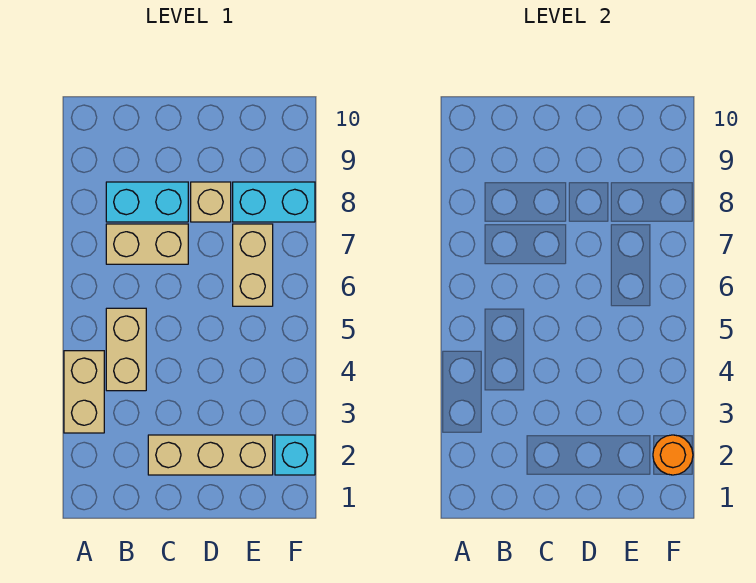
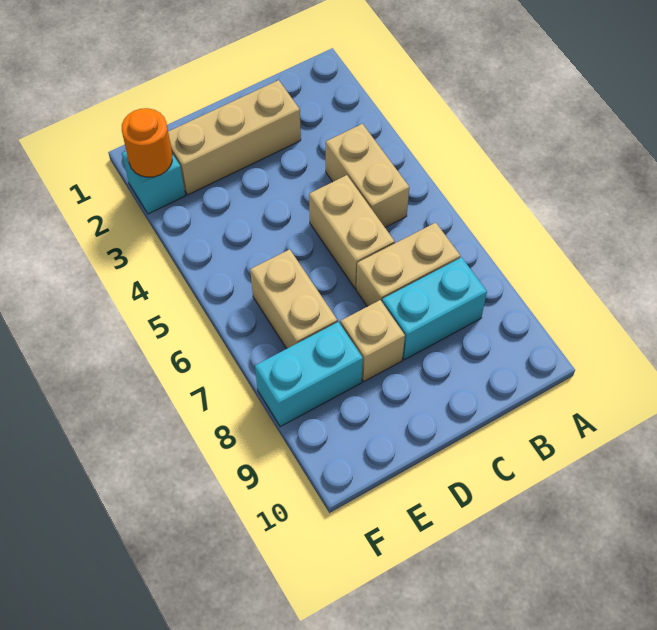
tan 1x2 brick [64,351,104,433] -> tan 1x2 brick moved to [309,175,395,289]

